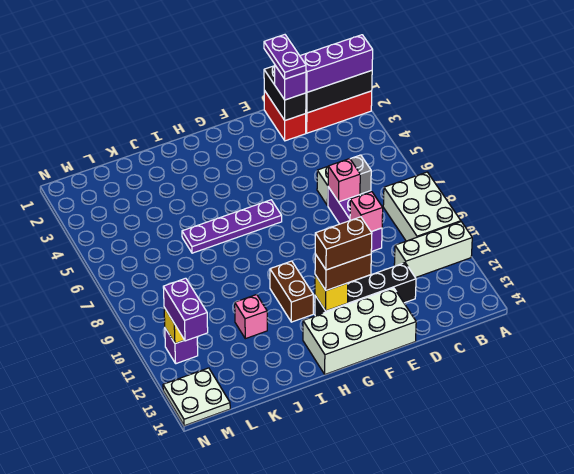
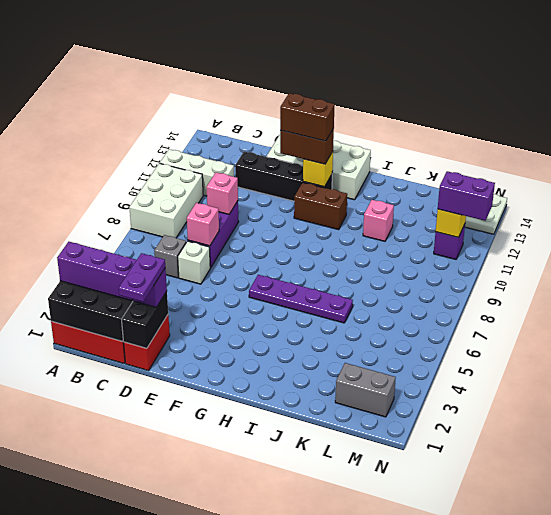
brown 1x2 brick [270,261,313,322] -> brown 1x2 brick turned to [294,183,347,230]
none -> grey 1x2 brick [335,363,396,417]
purple 1x2 brick [163,278,208,341] -> purple 1x2 brick turned to [438,171,495,221]

